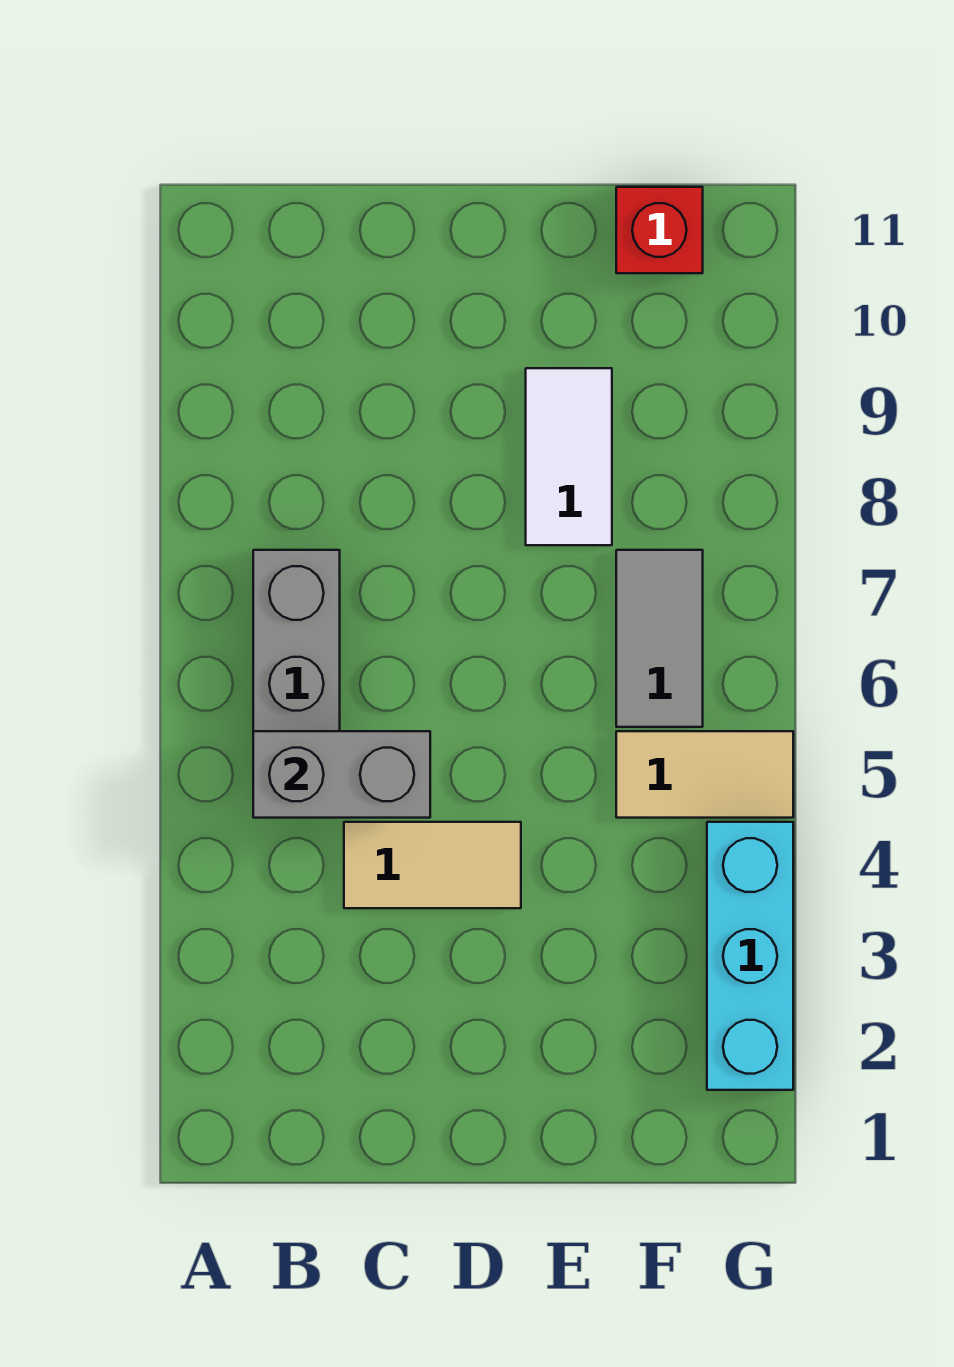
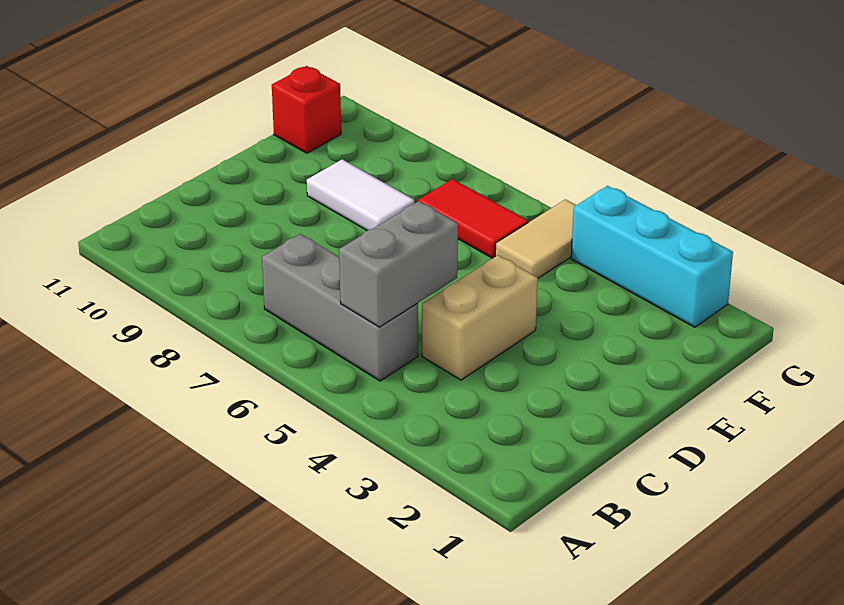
tan 1x2 tile [344,822,521,908] -> tan 1x2 brick [422,255,538,380]
grey 1x2 tile [616,550,703,727] -> red 1x2 tile [418,179,528,258]

